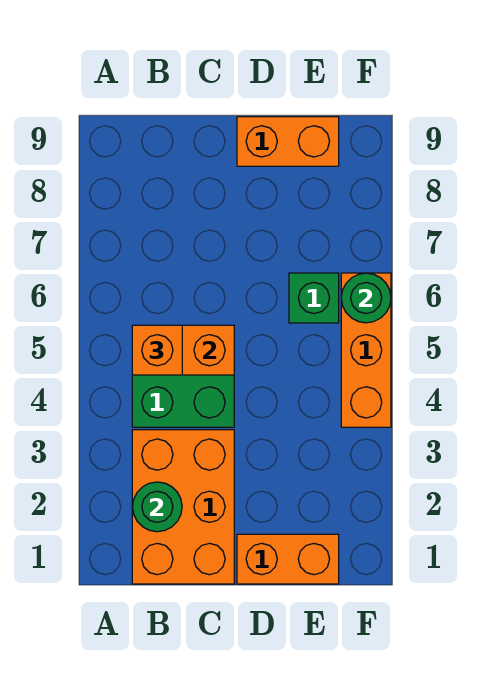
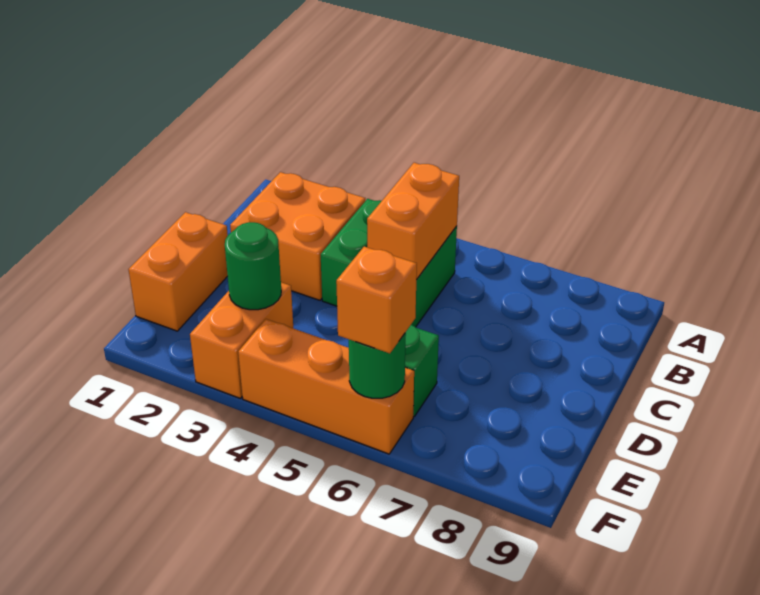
orange 2x3 brick [132,430,234,584] -> orange 2x2 brick [230,172,365,300]
green 1x1 round brick [132,482,182,532] -> green 1x1 round brick moved to [225,222,281,310]
orange 1x1 brick [132,325,182,375] -> orange 1x1 brick moved to [336,247,417,353]
orange 1x2 brick [237,117,339,166] -> orange 1x2 brick moved to [190,282,293,398]

